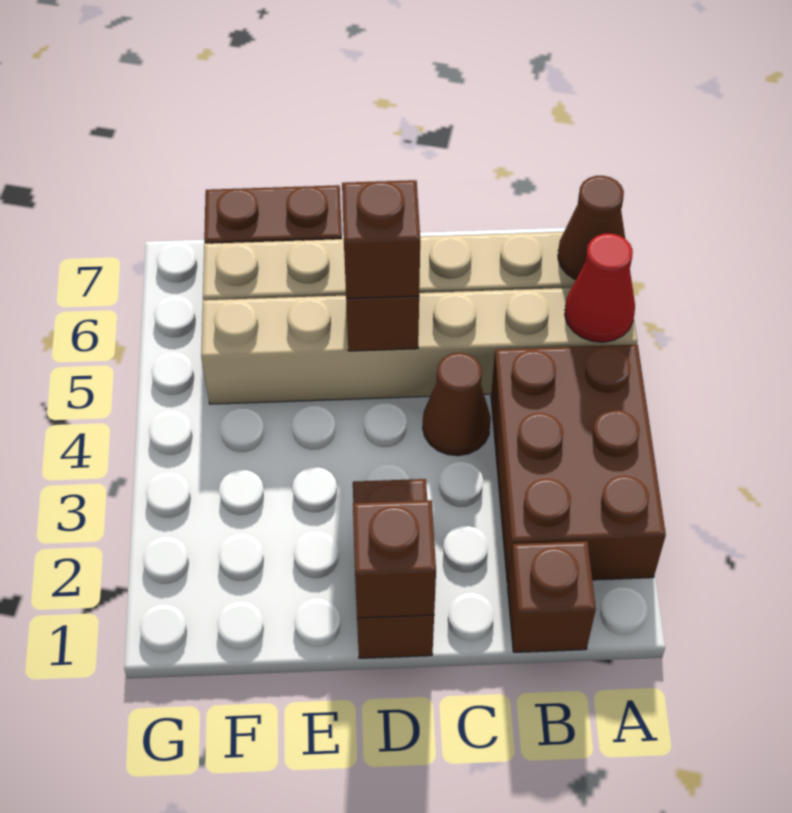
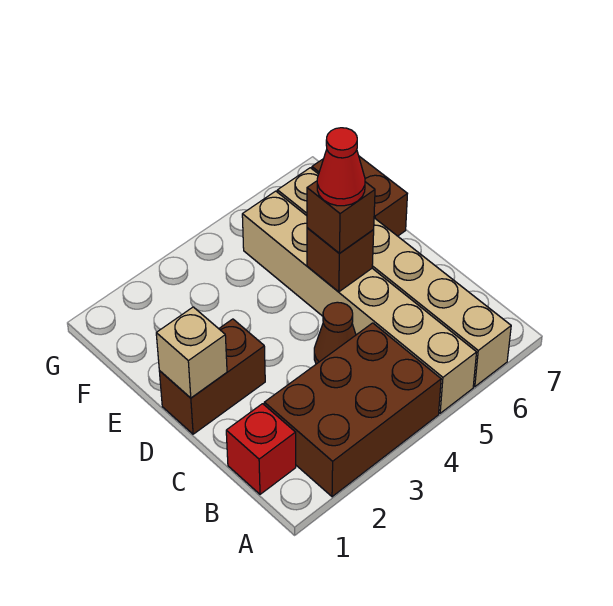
red 1x1 cone [565,234,635,342] -> red 1x1 cone moved to [317,128,365,206]
brown 1x1 cone [558,176,625,280] -> none
brown 1x1 brick [508,541,596,652] -> red 1x1 brick [226,404,296,494]
brown 1x1 brick [353,500,436,618] -> tan 1x1 brick [156,307,227,398]

